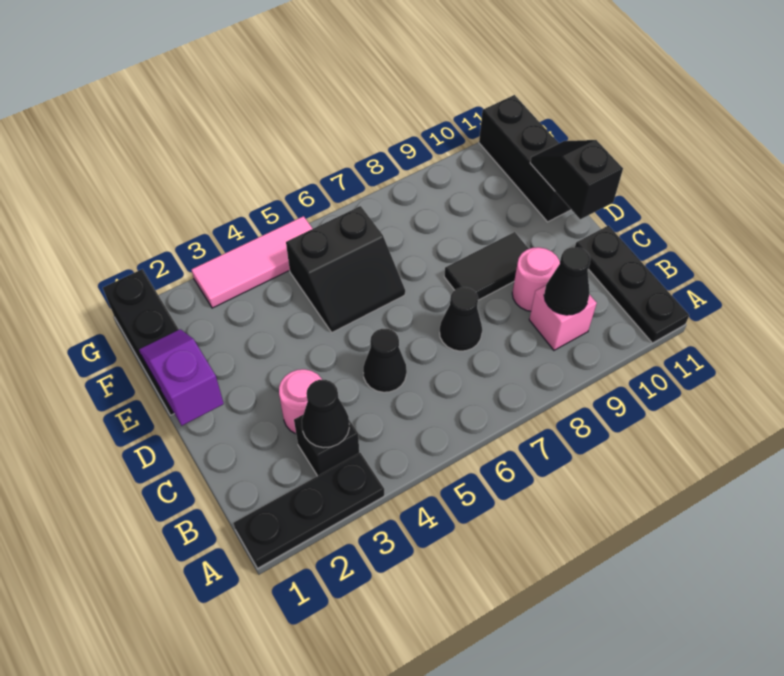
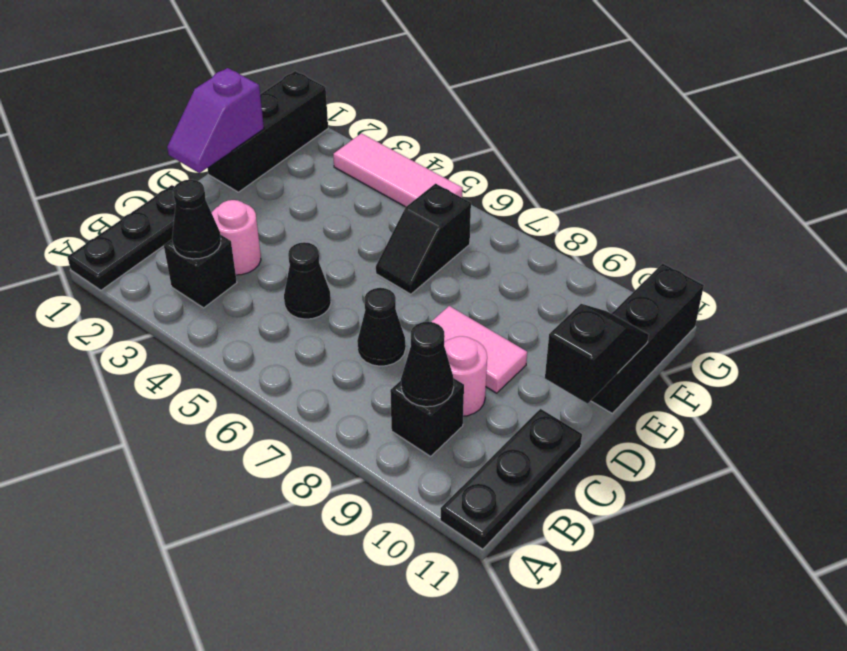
black 1x3 plate [233,453,384,568] -> black 1x3 plate turned to [67,185,176,290]
pink 1x1 brick [529,285,597,350] -> black 1x1 brick [390,378,464,456]
purple 1x2 slope [139,329,224,426] -> purple 1x2 slope turned to [167,68,264,173]
black 1x2 tile [444,232,529,300] -> pink 1x2 tile [431,306,527,393]
black 2x2 slope [286,206,405,332] -> black 1x2 slope [376,184,471,294]

